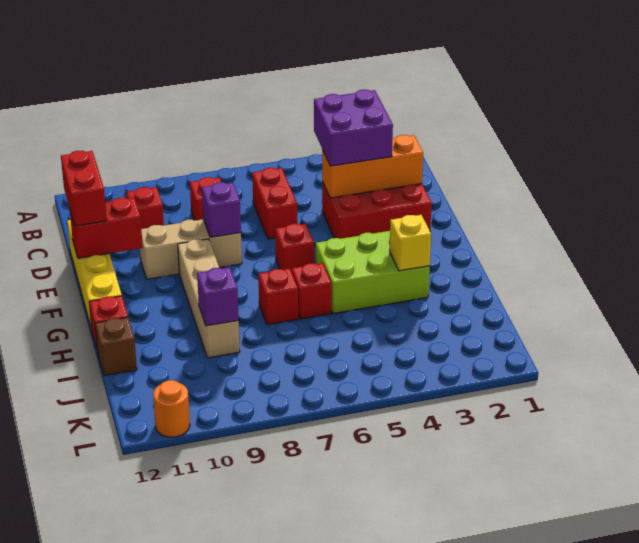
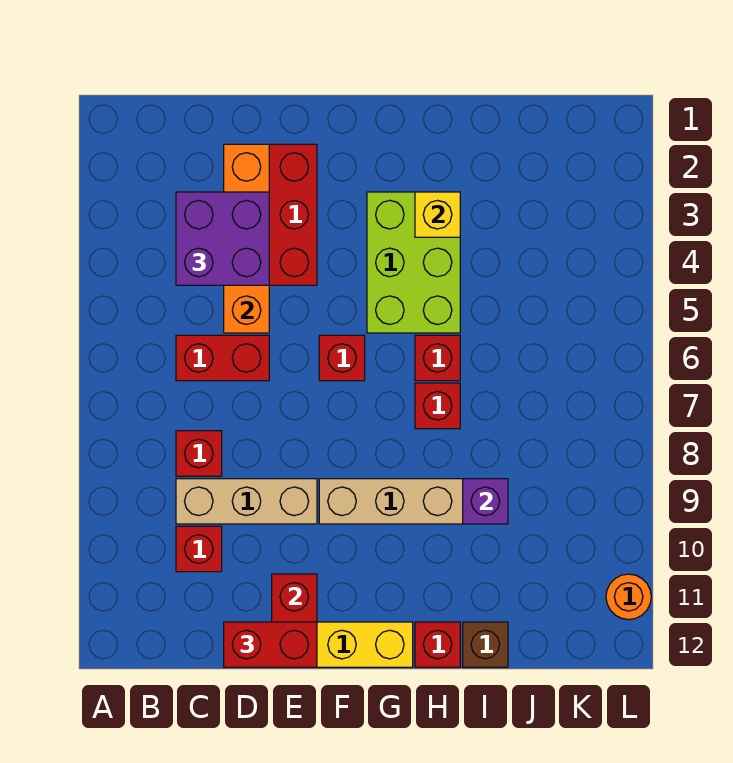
orange 1x3 brick [322,135,423,198] -> orange 1x4 brick [224,144,269,333]
tan 1x3 brick [140,219,242,279] -> tan 1x3 brick turned to [176,479,317,524]
purple 1x1 brick [202,182,241,237] -> none

